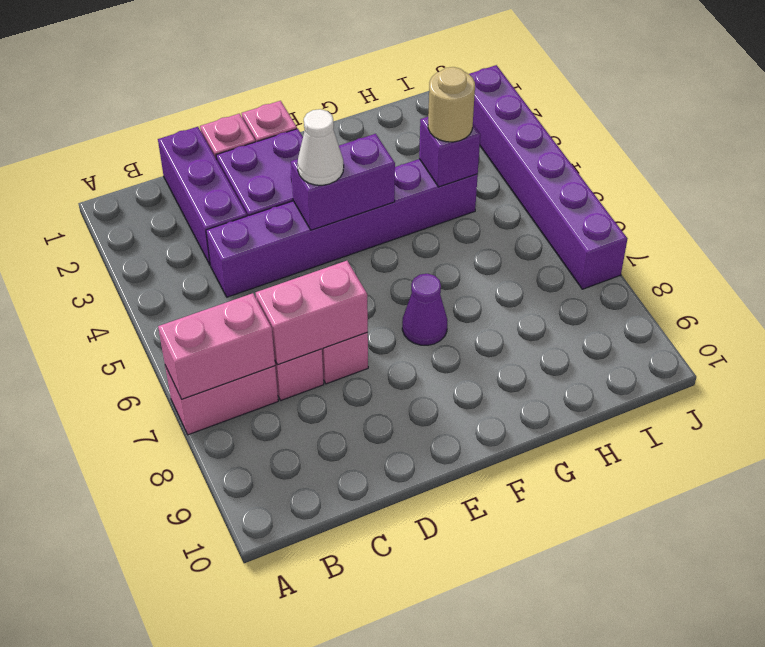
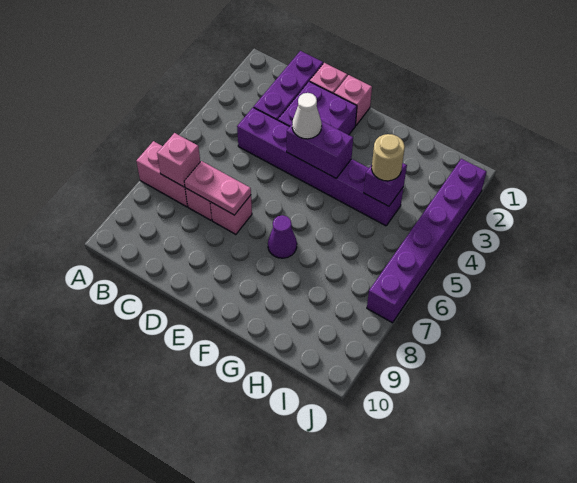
pink 1x2 brick [158,293,275,399] -> pink 1x1 brick [157,133,200,187]
pink 1x2 brick [256,261,368,365] -> pink 1x2 plate [184,161,251,215]

